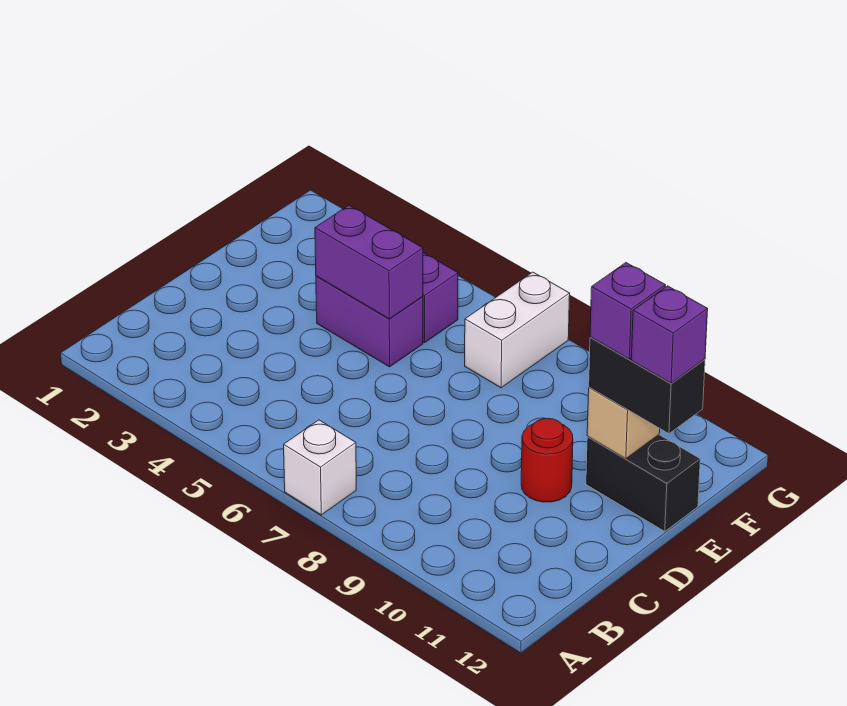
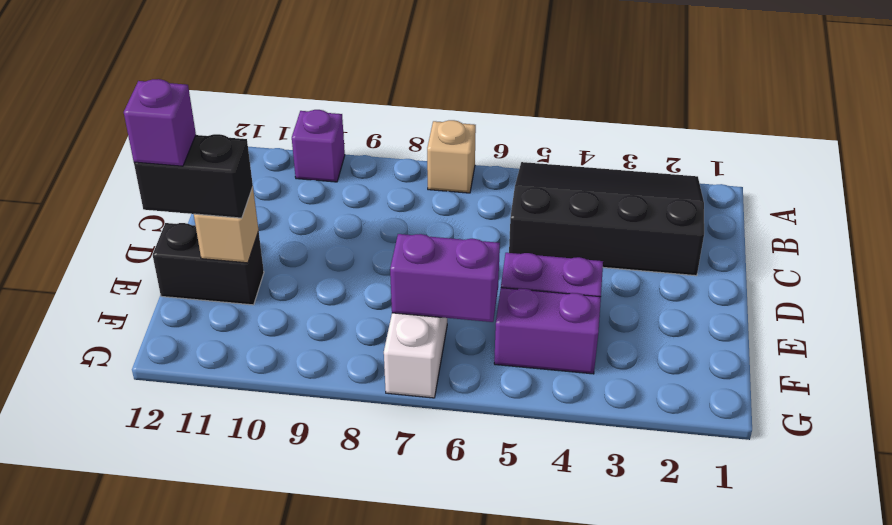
none -> black 3x4 slope [509,162,704,276]
white 1x1 brick [284,420,356,515] -> tan 1x1 brick [427,120,476,193]
red 1x1 round brick [521,419,573,502] -> none
purple 1x2 brick [315,205,423,319] -> purple 1x2 brick moved to [390,234,500,322]
purple 1x1 brick [590,263,665,359] -> purple 1x1 brick moved to [292,110,345,182]

